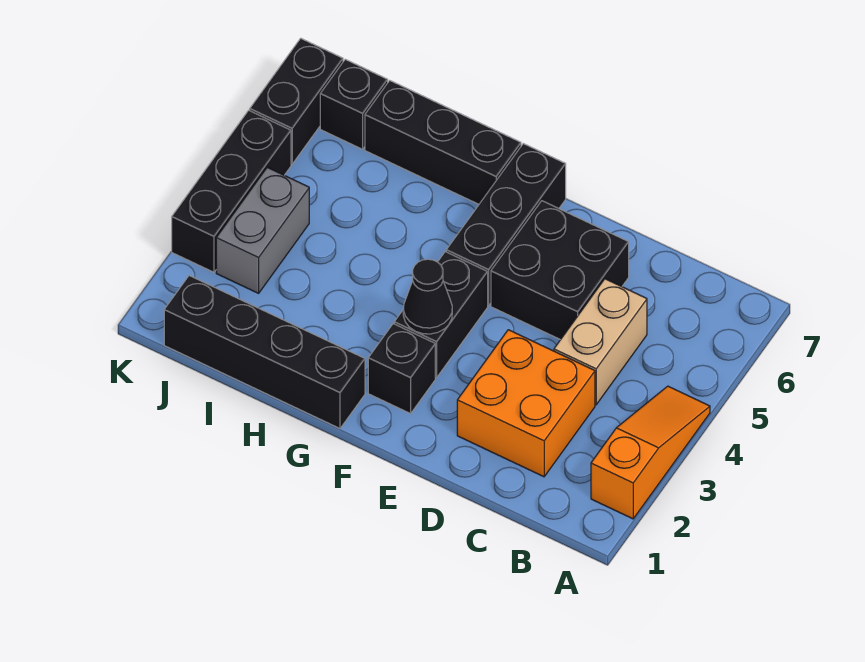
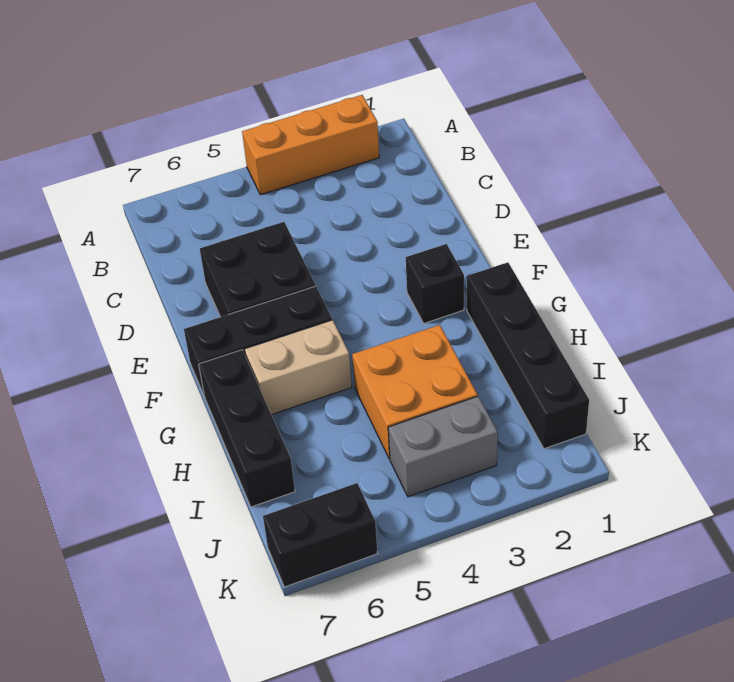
orange 1x3 slope [591,386,710,519] -> orange 1x3 brick [242,95,379,195]
orange 2x2 brick [457,330,595,477] -> orange 2x2 brick moved to [352,325,478,459]
tan 1x2 brick [554,279,647,405] -> tan 1x2 brick moved to [245,320,352,415]
black 1x2 brick [394,252,488,378] -> none
black 1x1 cone [403,259,452,334] -> none
black 1x1 brick [320,59,388,149] -> none
black 1x3 brick [172,110,291,272] -> none

